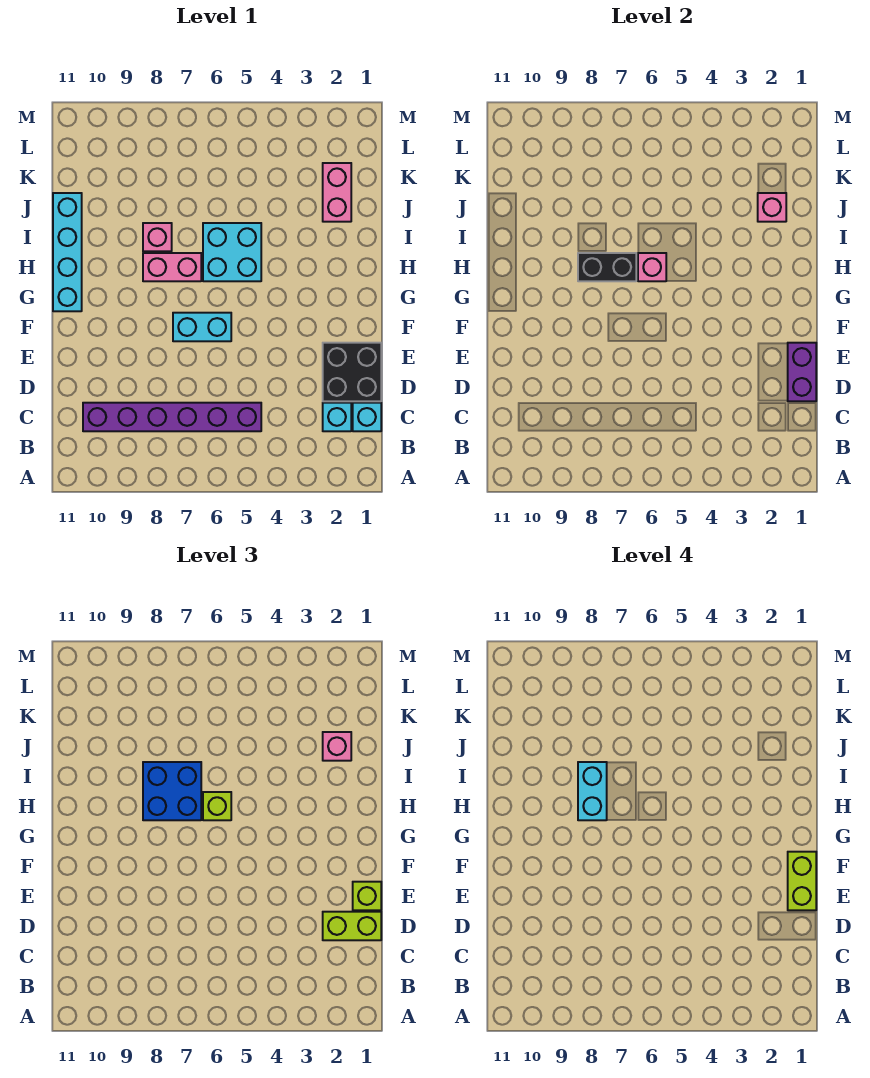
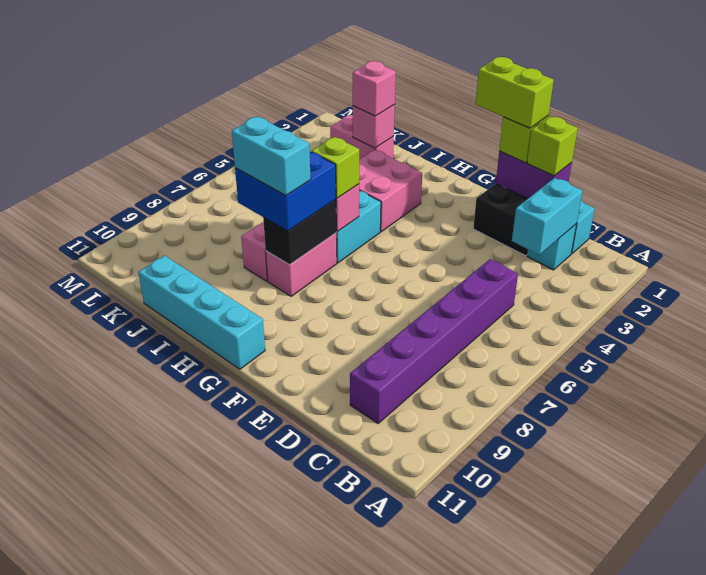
lime 1x2 brick [323,912,381,940] -> lime 1x1 brick [527,116,578,176]
cyan 1x2 brick [173,313,231,341] -> cyan 1x2 brick moved to [512,178,583,255]
none -> pink 2x2 brick [359,150,422,232]

